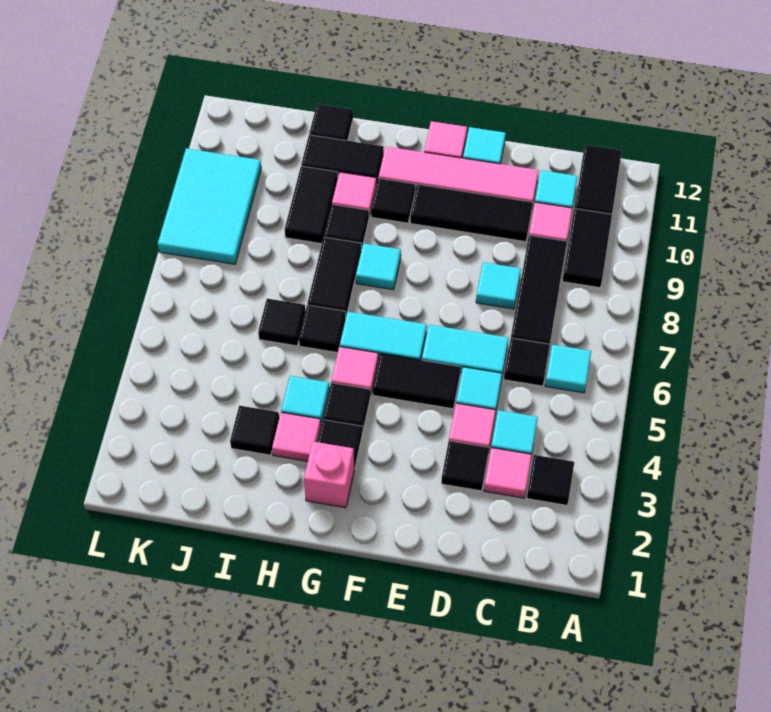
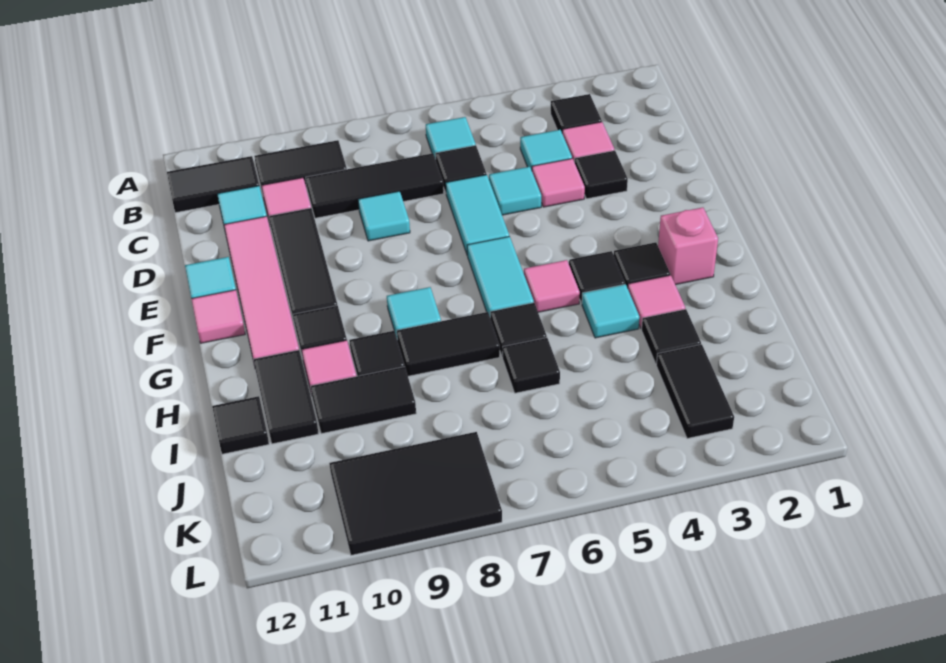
black 1x2 tile [373,353,461,409] -> black 1x2 tile moved to [656,344,734,439]
cyan 2x3 tile [158,148,261,264] -> black 2x3 tile [329,432,502,555]

